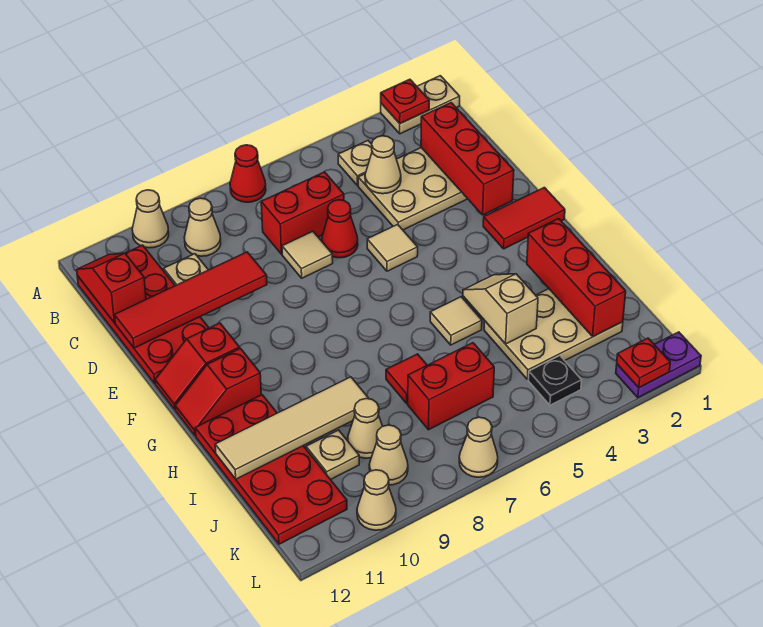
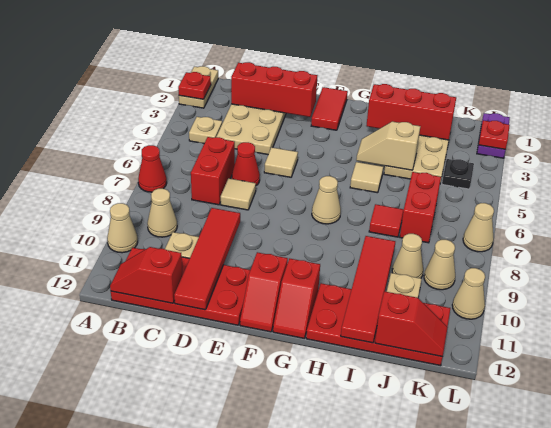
tan 1x1 cone [365,136,401,194] -> tan 1x1 cone moved to [312,176,341,224]
tan 1x4 tile [215,377,369,479] -> red 1x4 tile [341,236,395,343]
none -> red 1x2 slope [375,291,448,357]

